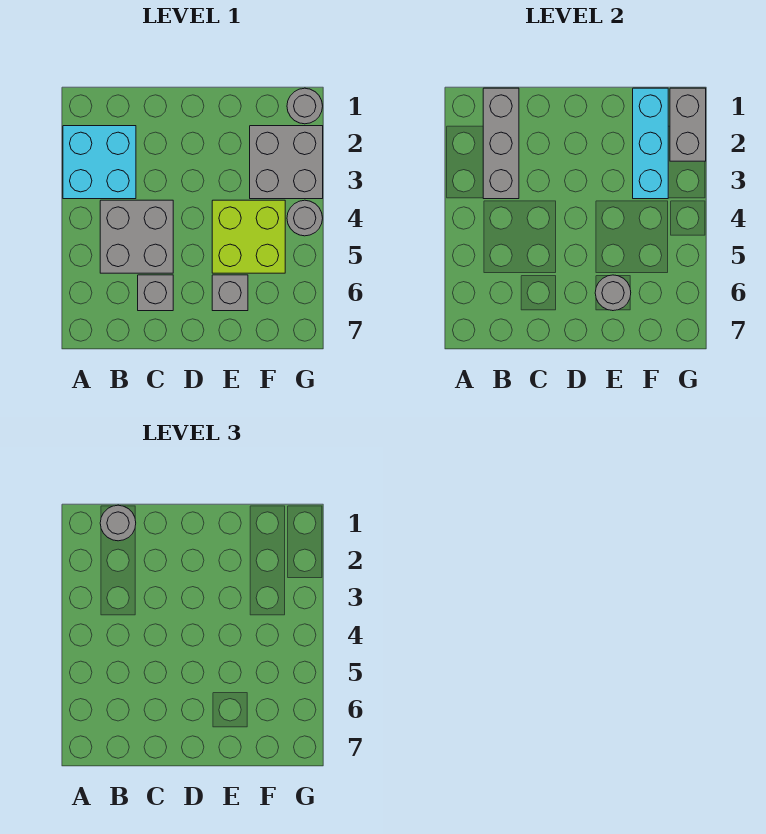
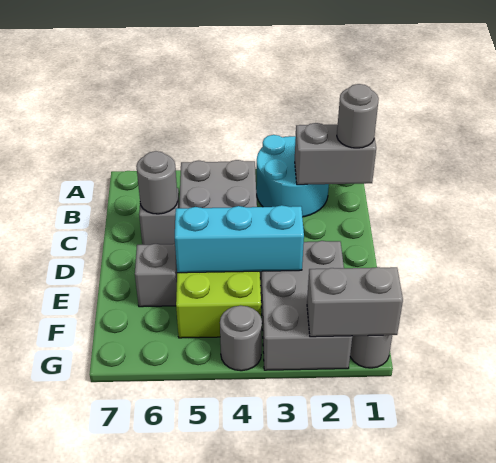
cyan 2x2 brick [63,126,136,199] -> cyan 2x2 round brick [256,135,329,217]
grey 1x3 brick [483,88,519,199] -> grey 1x2 brick [295,123,376,185]
grey 1x1 round brick [595,275,631,311] -> grey 1x1 round brick moved to [136,151,178,214]
cyan 1x3 brick [633,88,668,199] -> cyan 1x3 brick moved to [175,205,304,273]
grey 2x2 brick [250,126,323,199] -> grey 2x3 brick [260,241,352,370]

